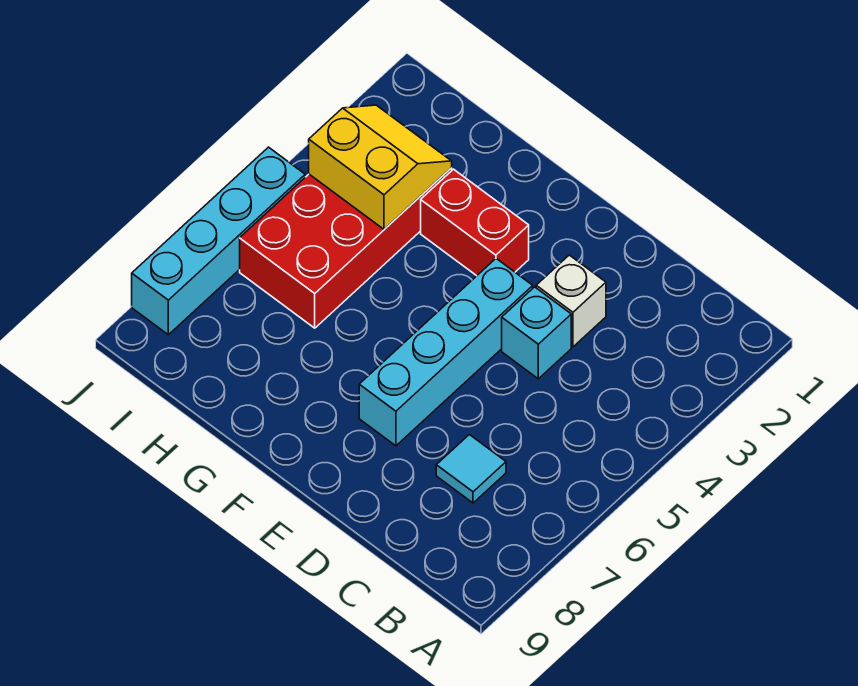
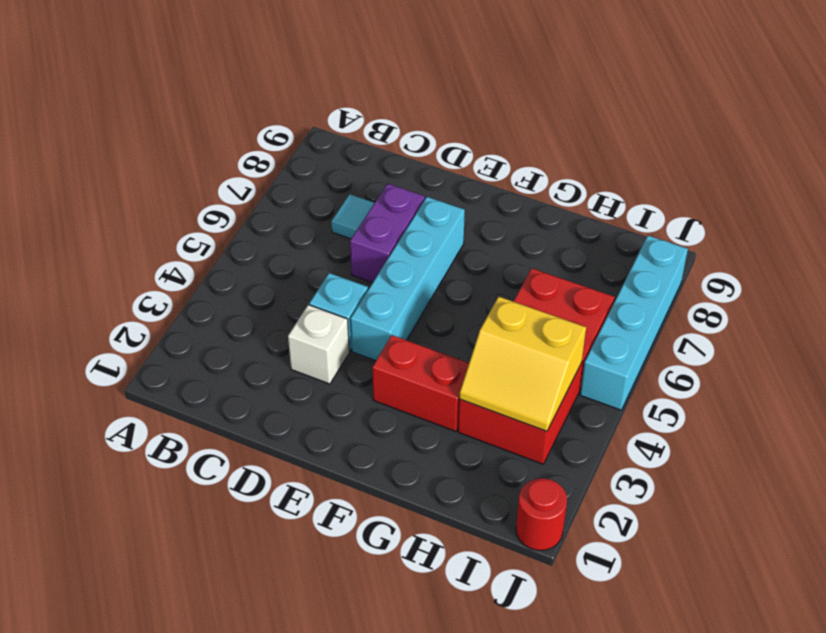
none -> purple 1x2 brick [350,184,425,283]
none -> red 1x1 round brick [516,478,567,550]

